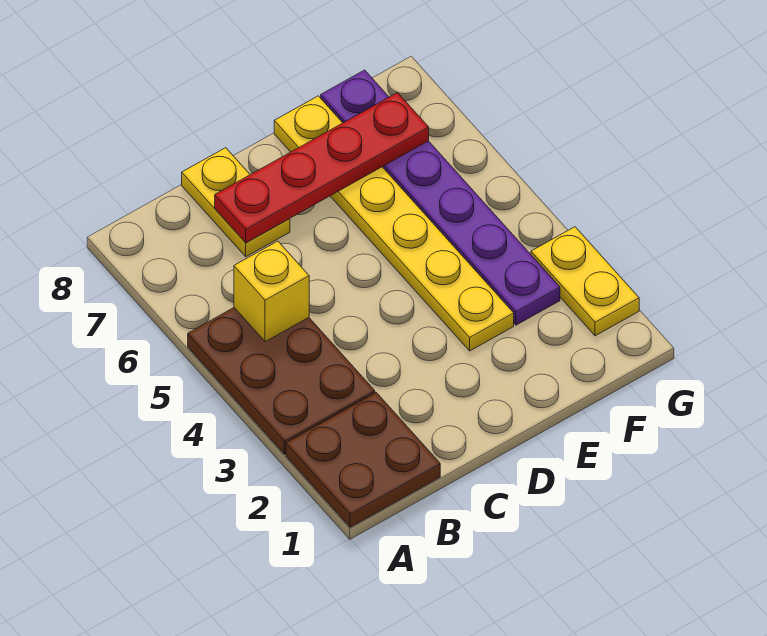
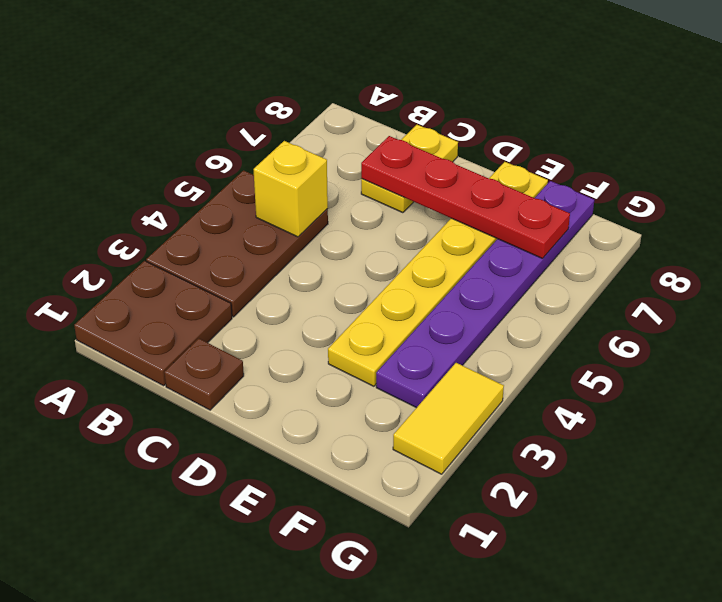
none -> brown 1x1 plate [164,338,244,410]
yellow 1x2 plate [531,227,639,336] -> yellow 1x2 tile [393,363,504,474]

